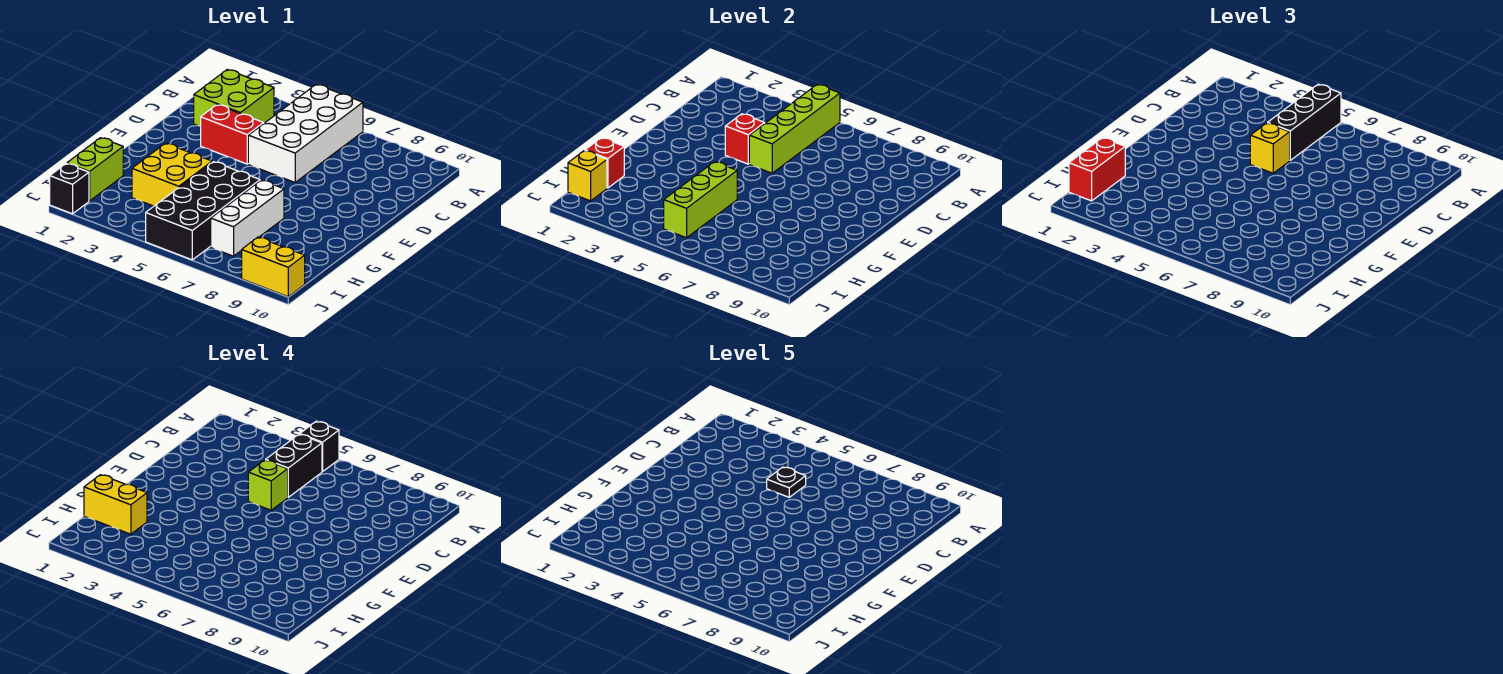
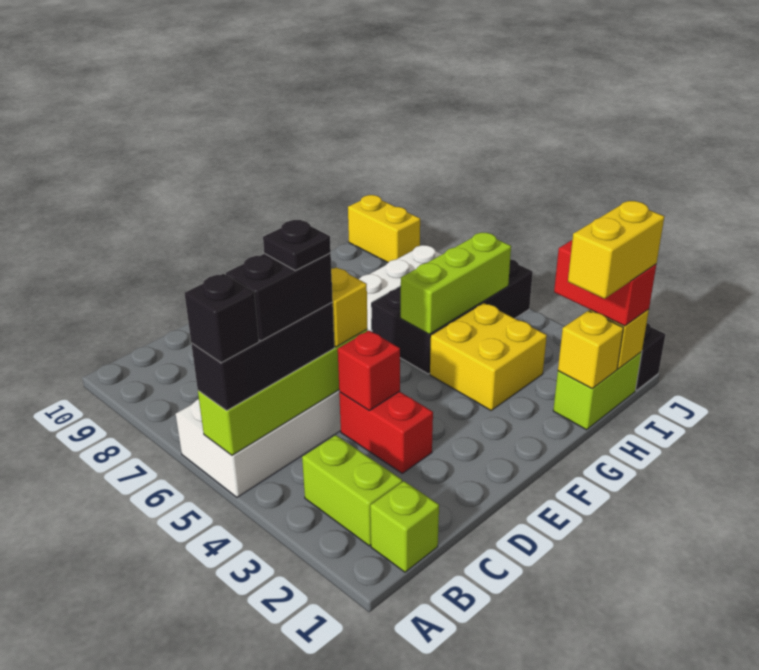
lime 2x2 brick [194,70,274,126] -> lime 1x2 brick [302,435,402,546]
lime 1x1 brick [248,460,288,510] -> lime 1x1 brick moved to [370,481,439,572]
red 1x1 brick [585,138,624,188] -> yellow 1x1 brick [558,311,623,389]
red 1x2 brick [1069,138,1125,201] -> red 1x2 brick turned to [554,240,656,326]
yellow 1x2 brick [84,475,147,534] -> yellow 1x2 brick turned to [568,201,664,299]

